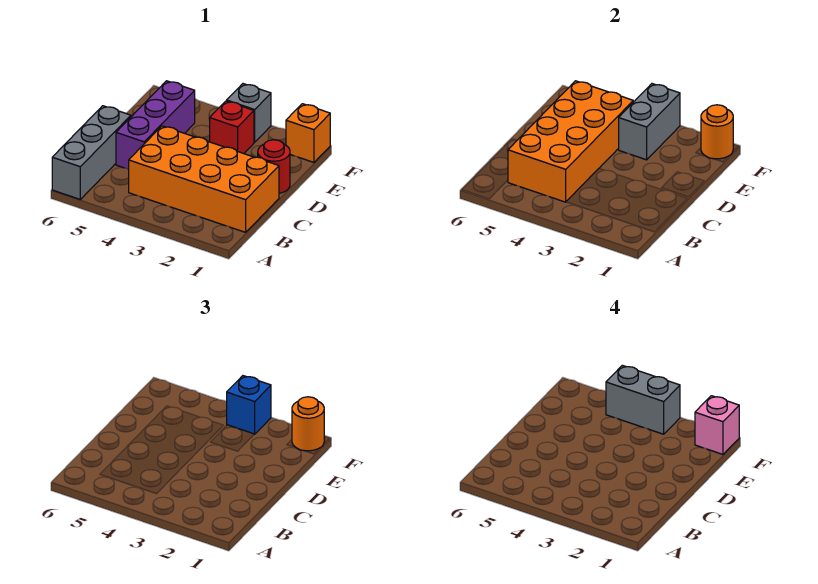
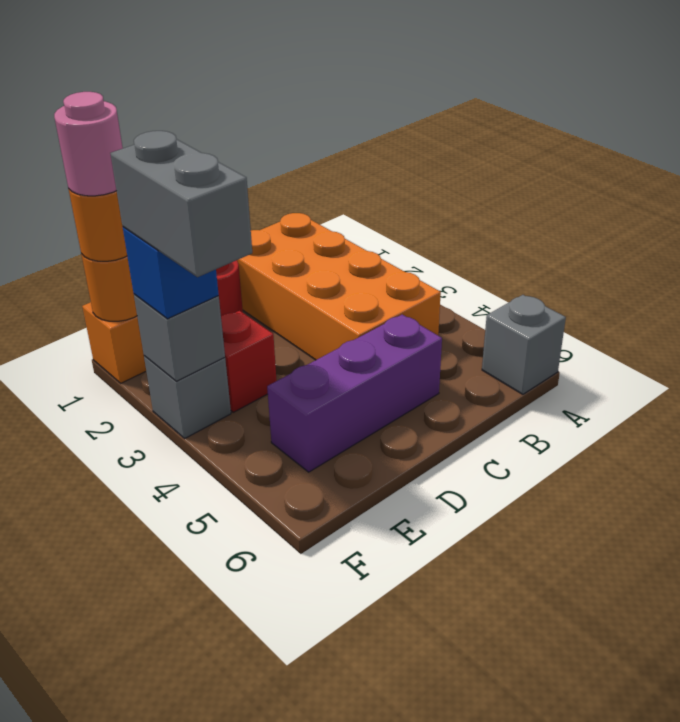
grey 1x3 brick [52,106,131,199] -> grey 1x1 brick [482,295,566,394]
orange 2x4 brick [508,81,633,202] -> none
grey 1x2 brick [619,84,680,160] -> grey 1x1 brick [134,294,225,381]
pink 1x1 brick [695,396,739,454] -> pink 1x1 round brick [54,92,123,196]

